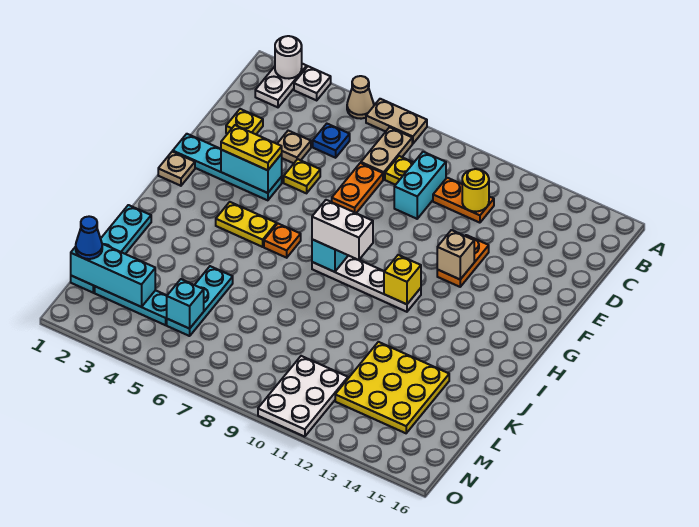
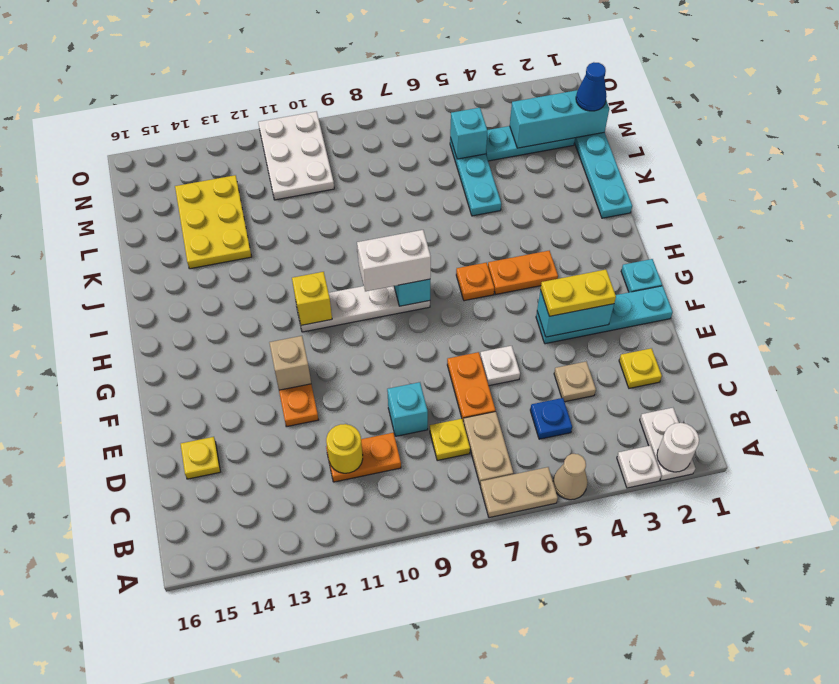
cyan 1x2 brick [394,152,446,219] -> cyan 1x1 brick [387,382,428,436]
yellow 1x1 plate [284,159,320,193] -> yellow 1x1 plate moved to [181,437,220,479]
none -> white 1x1 plate [480,346,520,386]
tan 1x1 plate [158,151,195,186] -> cyan 1x1 plate [621,259,662,292]
yellow 1x2 plate [216,202,277,247] -> orange 1x2 plate [488,251,558,294]
yellow 3x3 plate [335,342,449,433] -> yellow 2x3 plate [175,175,252,269]

